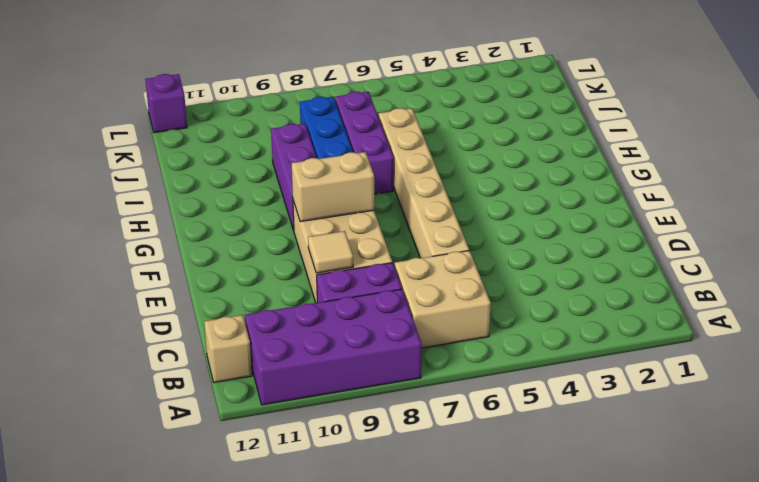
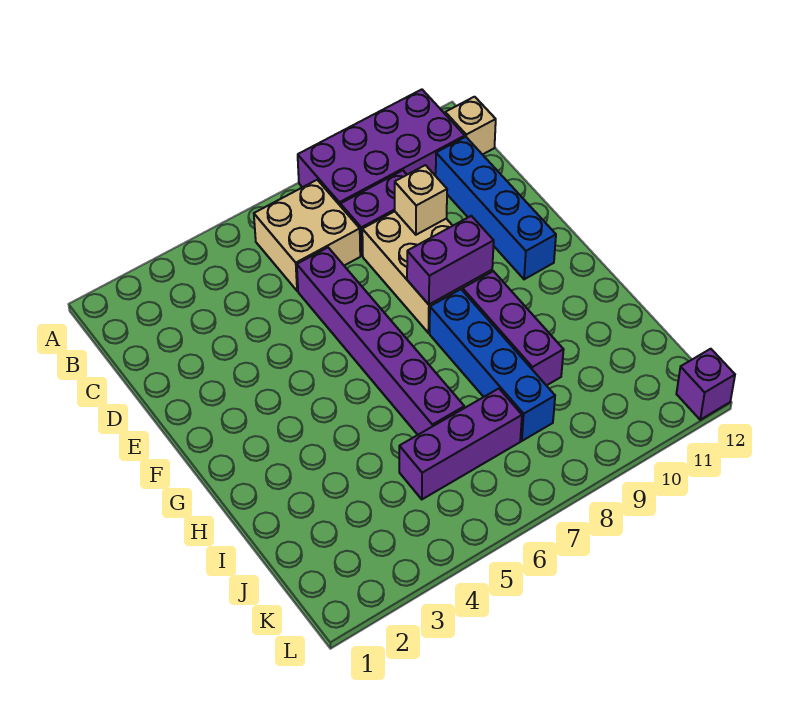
none -> blue 1x4 brick [436,137,556,279]
tan 1x6 brick [379,108,469,258] -> purple 1x6 brick [297,248,464,435]
tan 1x1 tile [308,231,353,273] -> tan 1x1 brick [395,165,447,235]
tan 1x2 brick [292,152,374,222] -> purple 1x2 brick [407,216,494,305]
purple 1x3 brick [335,92,394,194] -> purple 1x3 brick turned to [399,389,522,499]

